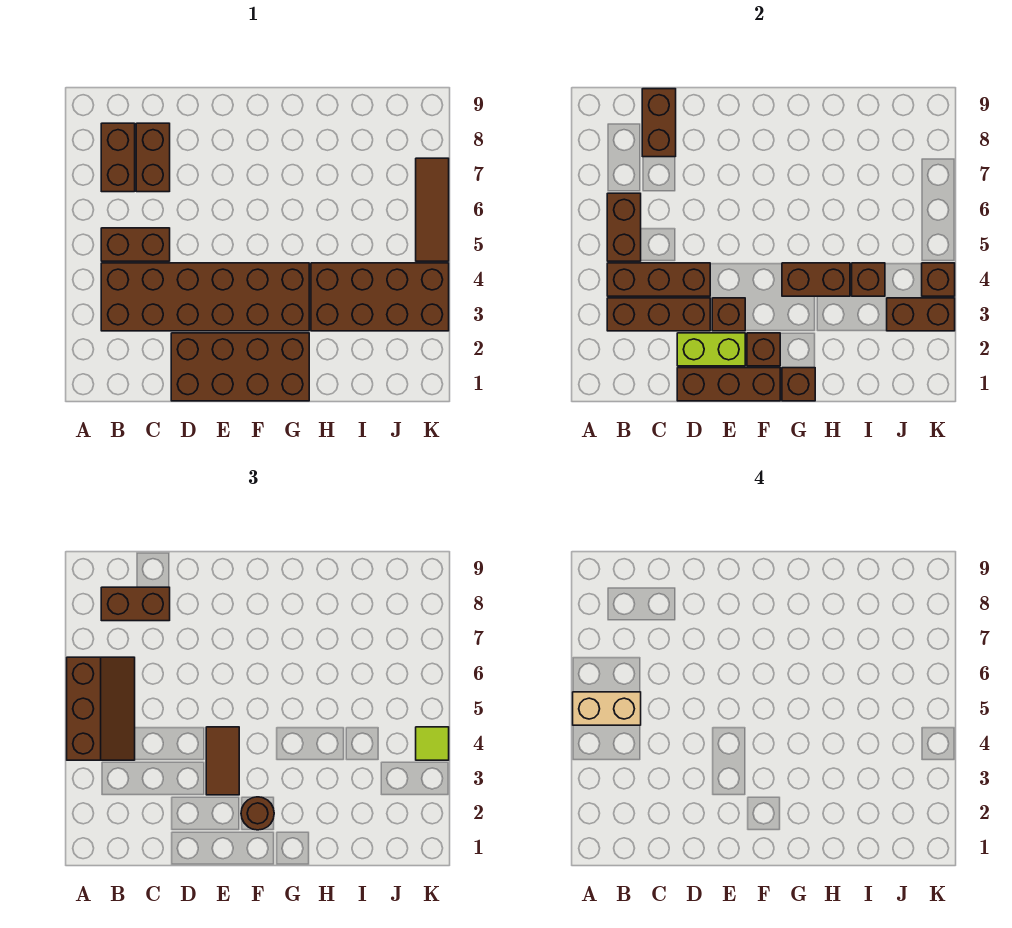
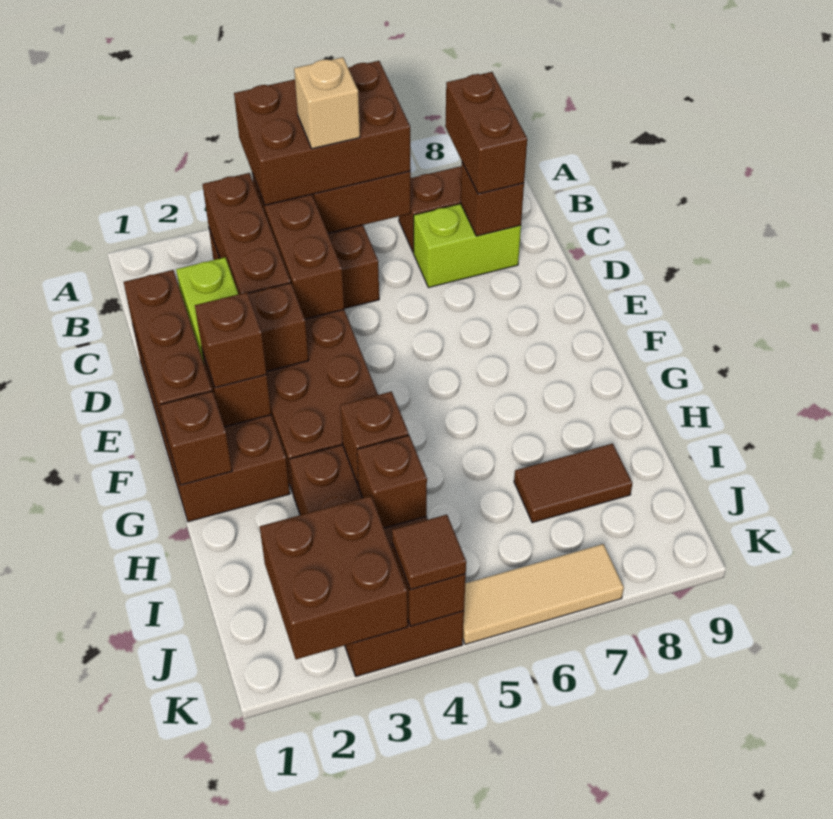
brown 2x3 slope [67,657,135,760] -> brown 2x3 brick [234,61,411,205]
tan 1x2 brick [573,692,641,725] -> tan 1x1 brick [294,57,360,149]
brown 1x2 brick [136,123,170,192] -> lime 1x2 brick [414,204,521,288]
brown 1x2 brick [642,89,676,157] -> brown 1x1 brick [461,162,524,236]
brown 1x2 tile [206,727,239,795] -> brown 1x2 tile moved to [514,443,632,523]
brown 1x1 round brick [241,797,274,830] -> brown 1x1 brick [195,292,267,388]
brown 1x2 brick [782,263,850,296] -> brown 1x1 brick [340,392,409,486]
brown 1x2 brick [887,298,955,331] -> brown 2x2 brick [260,496,408,659]
lime 1x1 tile [416,727,449,760] -> brown 1x1 tile [392,515,466,590]
brown 1x3 tile [416,158,449,261] -> tan 1x3 tile [463,544,624,644]

